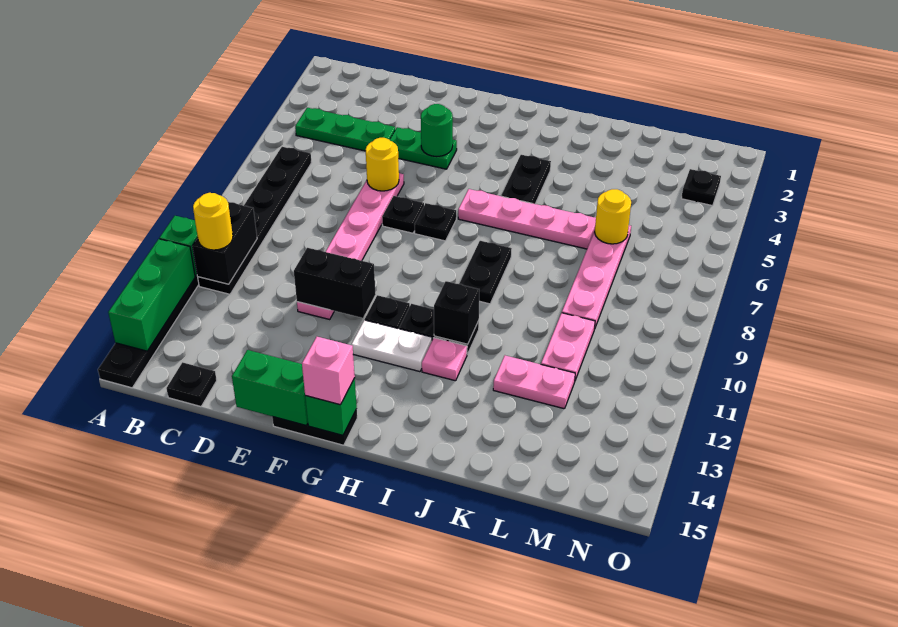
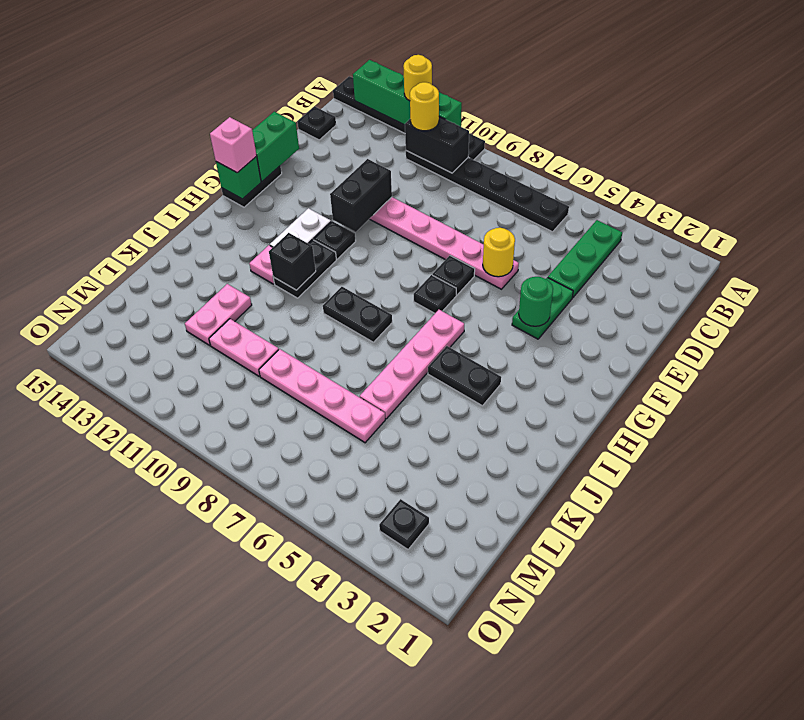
yellow 1x1 round brick [595,189,631,244] -> yellow 1x1 round brick moved to [404,55,432,101]

